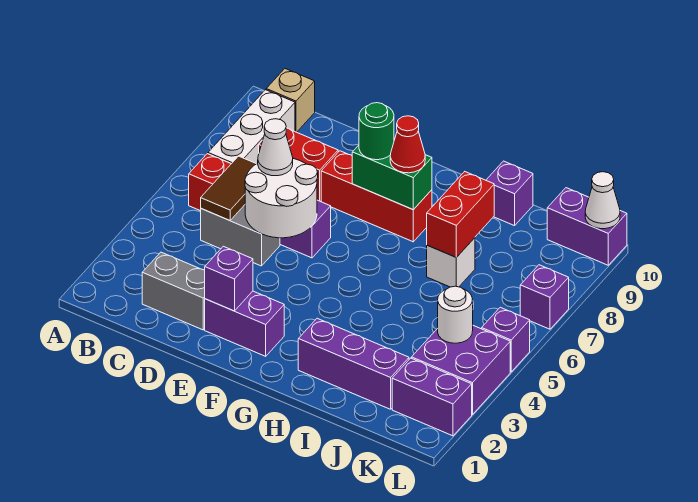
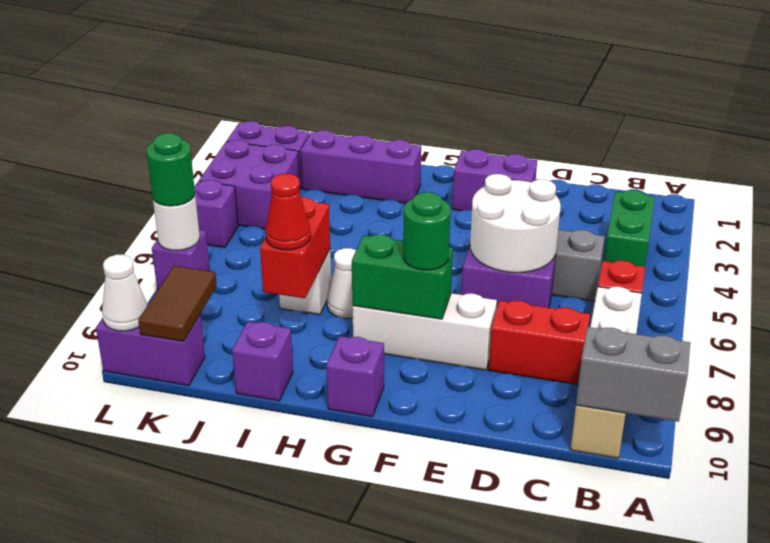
none -> green 1x2 brick [604,190,655,267]
grey 1x2 brick [142,252,205,330] -> grey 1x2 brick moved to [576,327,690,422]
brown 1x2 tile [201,156,256,220] -> brown 1x2 tile moved to [138,266,217,341]
white 1x1 cone [258,119,293,176] -> white 1x1 cone moved to [327,248,356,318]
purple 1x1 brick [205,246,253,311] -> purple 1x1 brick moved to [326,336,384,417]
red 1x3 brick [321,151,432,242] -> white 1x3 brick [352,293,497,370]
red 1x1 cone [390,116,425,173] -> red 1x1 cone moved to [265,174,311,250]
white 1x1 round brick [438,286,473,343] -> white 1x1 round brick moved to [153,196,200,251]
none -> green 1x1 round brick [146,133,195,206]

